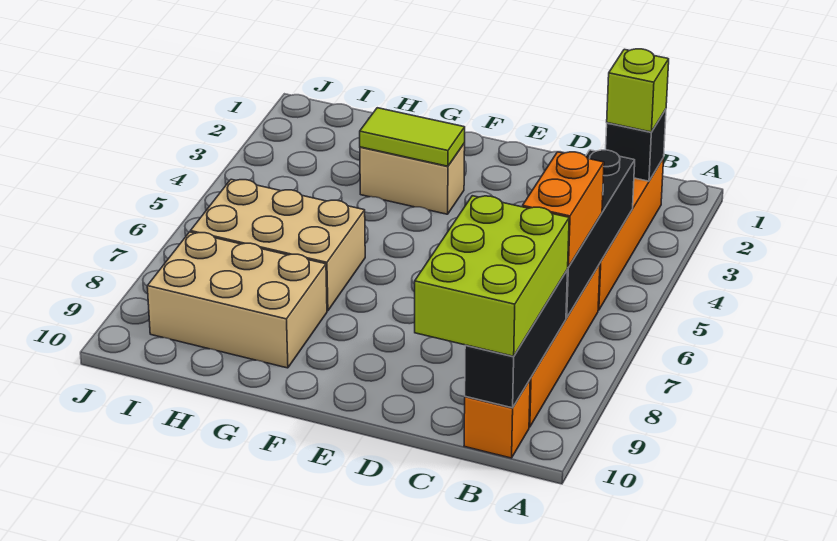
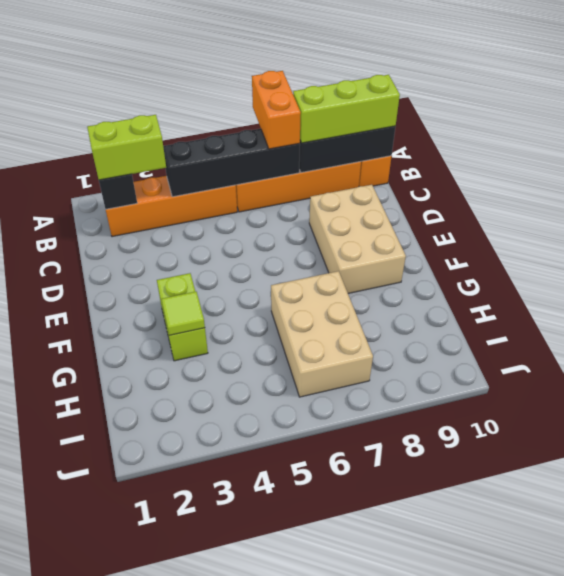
lime 1x1 brick [607,49,669,132] -> lime 1x2 brick [87,115,166,180]
orange 1x2 brick [523,152,604,267] -> orange 1x2 brick turned to [252,71,301,149]
lime 2x3 brick [415,196,569,356] -> lime 1x3 brick [293,75,400,143]
tan 1x2 brick [360,143,465,214] -> lime 1x2 brick [157,273,208,361]
lime 1x2 tile [360,108,465,166] -> lime 1x1 tile [162,291,205,335]
tan 2x3 brick [147,232,327,368] -> tan 2x3 brick moved to [309,185,406,293]

